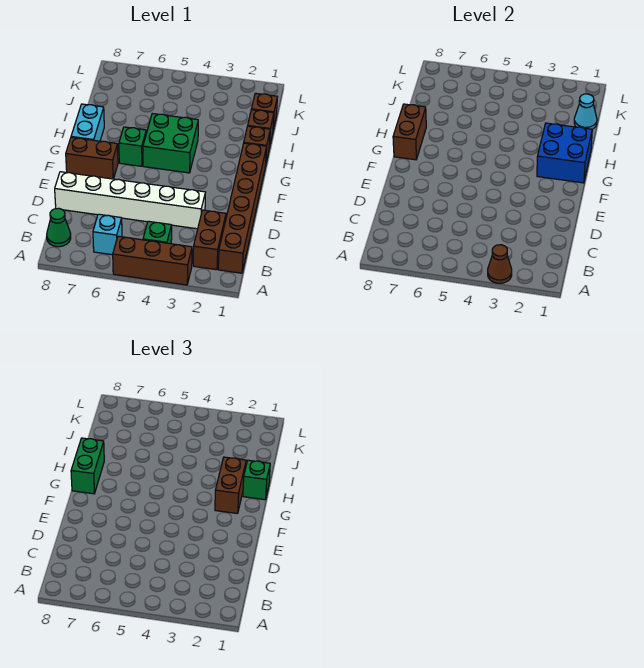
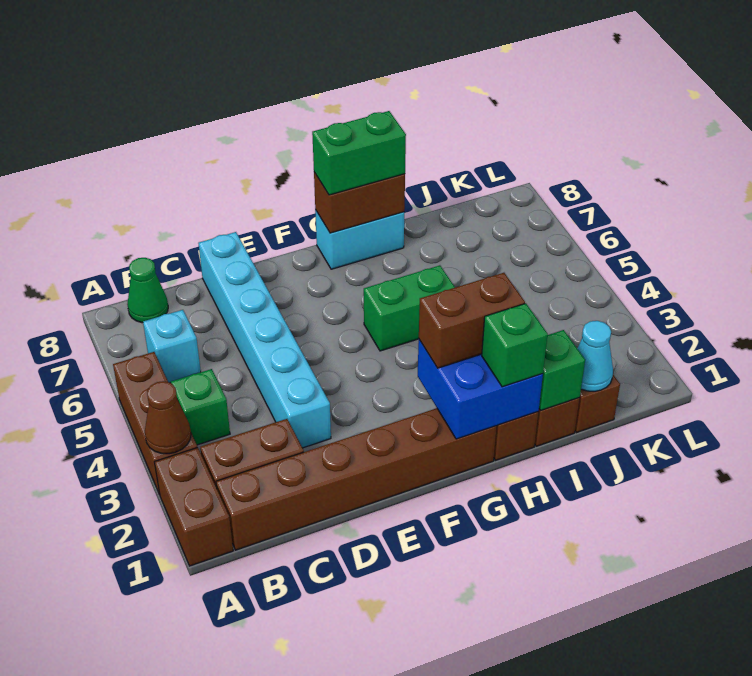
white 1x6 brick [55,172,205,229] -> cyan 1x6 brick [198,232,331,448]
brown 1x2 brick [66,137,118,179] -> brown 1x2 brick moved to [155,447,233,566]
green 2x2 brick [143,114,198,173] -> green 1x2 brick [364,265,455,351]
green 1x1 brick [119,127,146,166] -> green 1x1 brick moved to [539,330,585,410]

